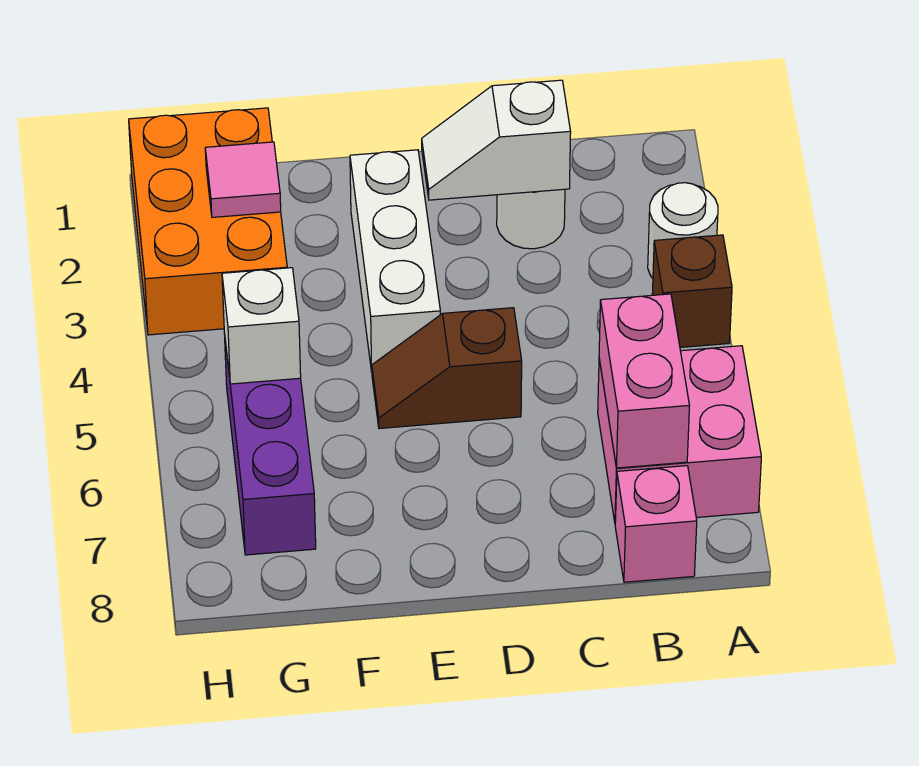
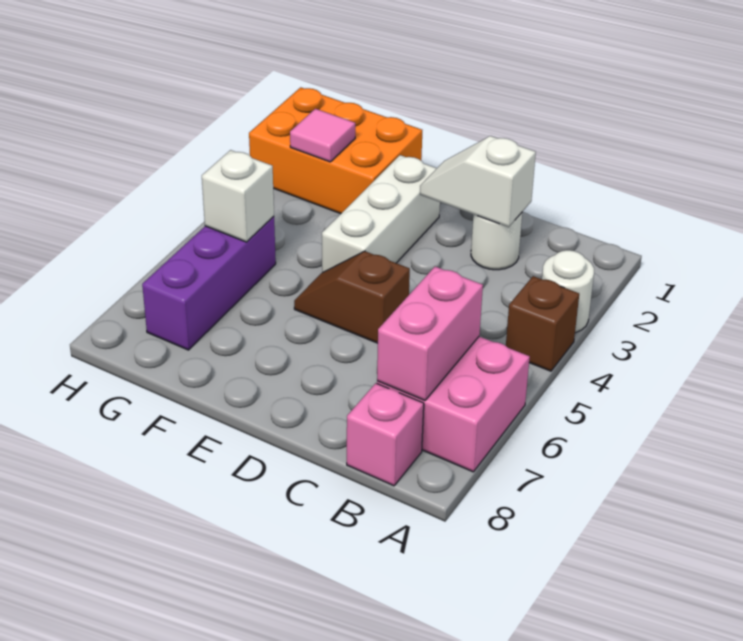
orange 2x3 brick [129,108,287,335] -> orange 2x3 brick turned to [249,87,422,214]

